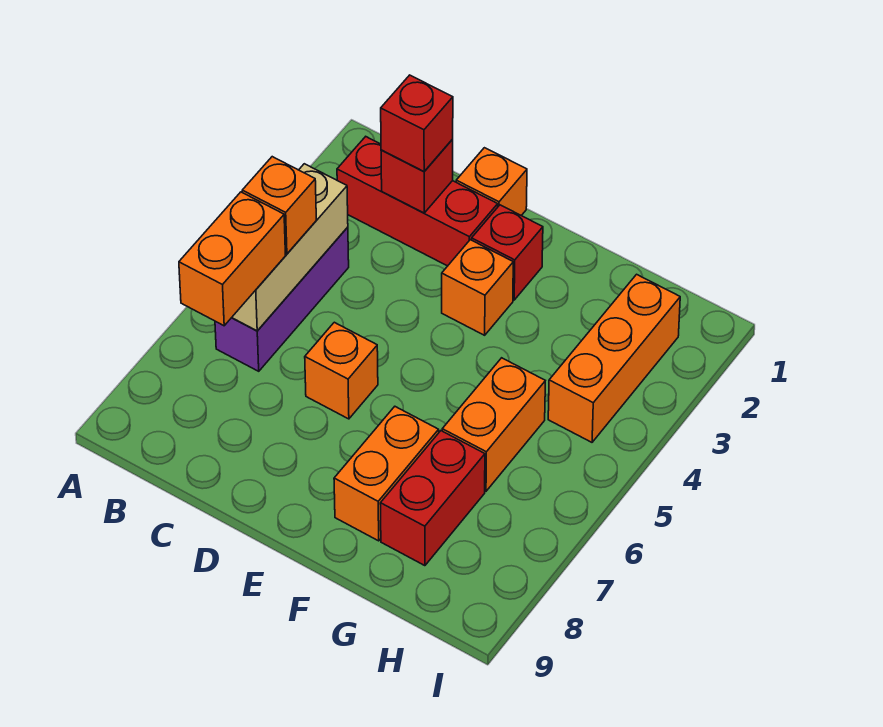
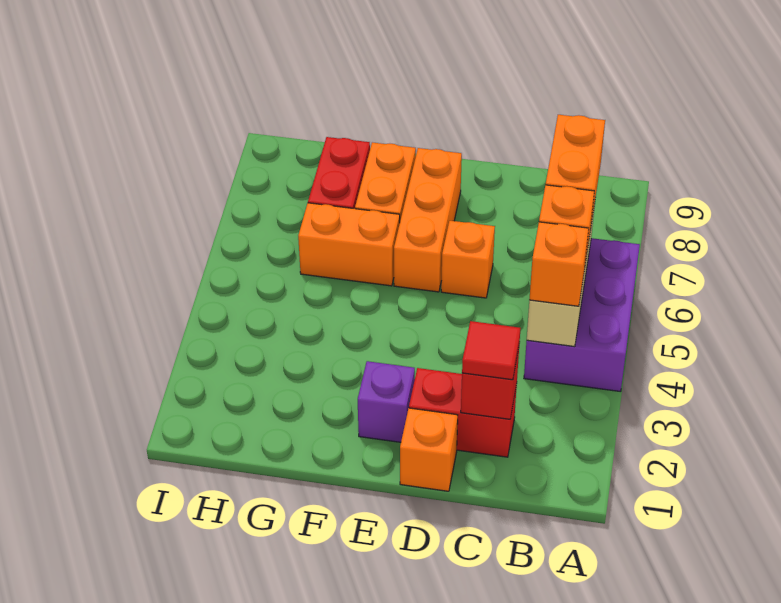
red 1x3 brick [337,137,498,266] -> red 1x2 brick [409,368,517,457]
purple 1x3 brick [215,227,349,371] -> purple 2x3 brick [524,238,640,392]
red 1x1 brick [381,75,453,172] -> red 1x1 tile [462,321,521,380]
red 1x1 brick [472,205,543,300] -> purple 1x1 brick [358,361,415,442]
orange 1x1 brick [442,240,513,335] -> orange 1x1 brick moved to [529,222,589,306]
orange 1x2 brick [442,358,545,491] -> orange 1x2 brick turned to [298,203,400,286]
orange 1x3 brick [548,274,680,442] -> orange 1x3 brick moved to [394,148,462,292]

